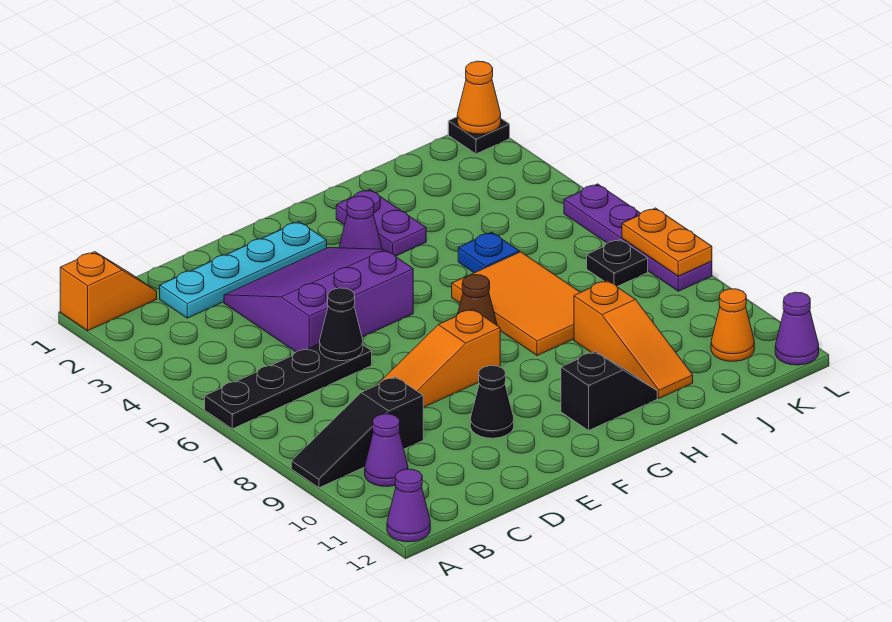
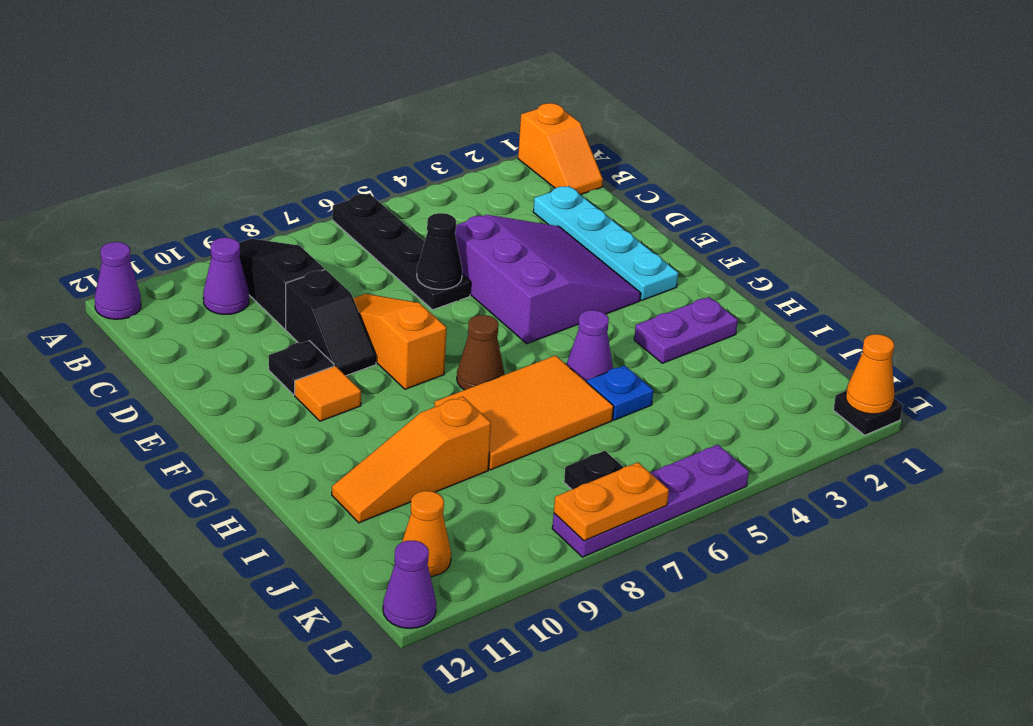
black 1x1 cone [470,366,514,438] -> black 1x1 plate [269,341,334,395]
none -> orange 1x1 tile [295,366,361,421]
purple 1x1 cone [339,196,382,249] -> purple 1x1 cone moved to [567,310,613,382]
black 1x2 slope [561,351,657,430] -> black 1x2 slope moved to [286,270,376,376]

